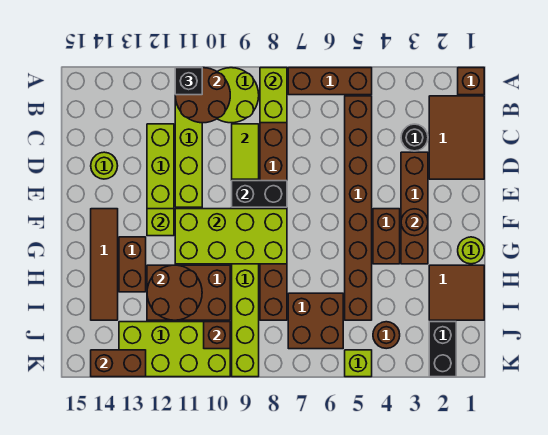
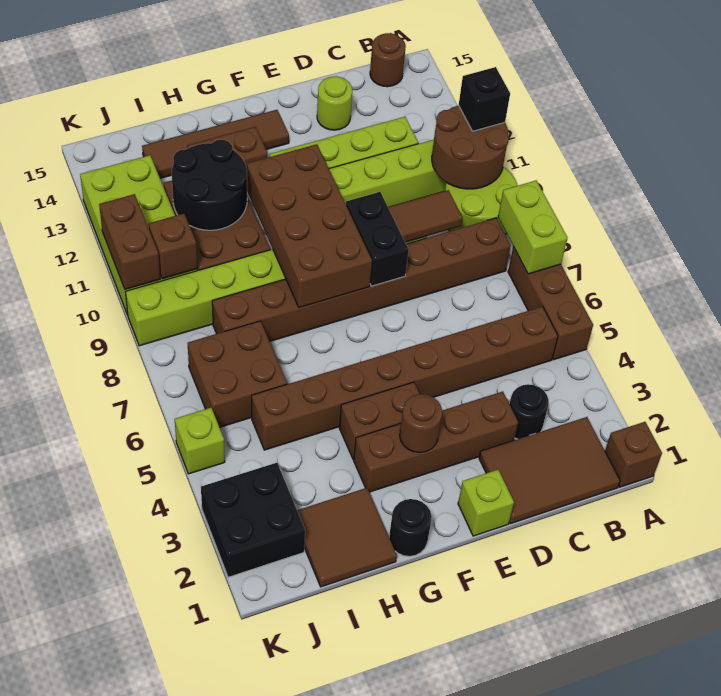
lime 1x2 brick [260,68,287,123] -> lime 1x2 brick turned to [498,181,567,274]
lime 1x2 tile [232,124,259,179] -> brown 1x2 tile [388,190,462,243]
lime 2x4 brick [175,209,287,264] -> brown 2x4 brick [247,144,372,308]
lime 1x1 brick [147,209,174,236] -> lime 1x1 brick moved to [458,470,514,536]
lime 1x1 round brick [458,237,484,264] -> black 1x1 round brick [389,499,432,556]
brown 2x2 round brick [147,265,202,320] -> black 2x2 round brick [172,140,247,230]
black 1x2 brick [429,322,456,377] -> black 2x2 brick [201,463,305,577]
brown 1x1 round brick [373,322,400,349] -> brown 1x1 round brick moved to [370,33,406,87]
brown 1x2 brick [91,350,146,377] -> brown 1x2 brick moved to [99,194,160,290]

